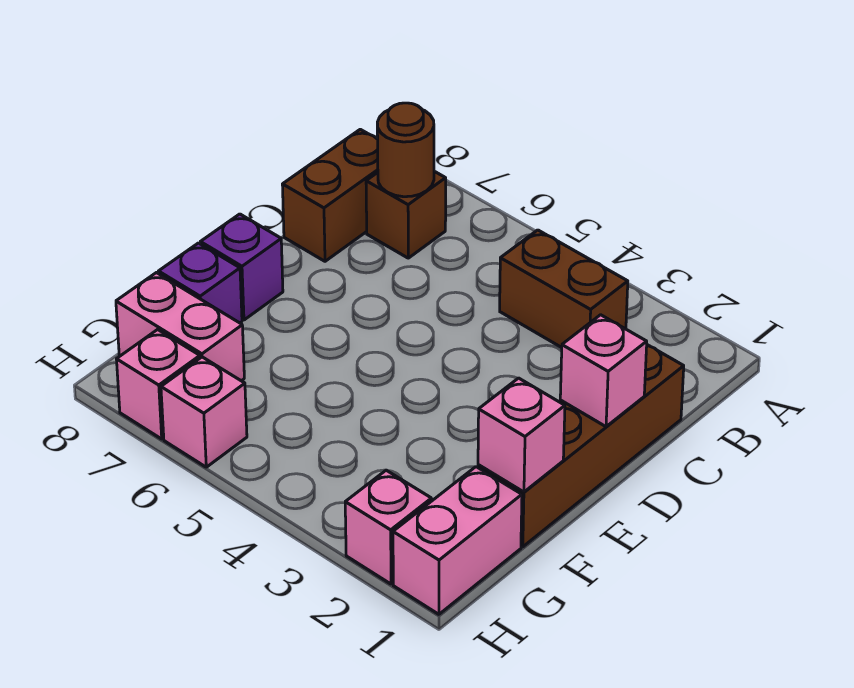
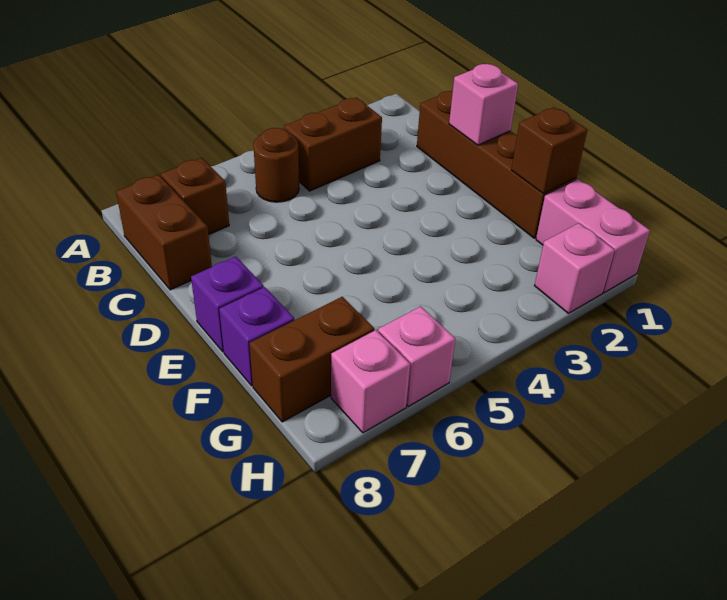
brown 1x1 round brick [377,103,434,197] -> brown 1x1 round brick moved to [253,128,299,202]
pink 1x1 brick [478,378,565,492] -> brown 1x1 brick [511,107,587,194]
pink 1x2 brick [116,273,244,381] -> brown 1x2 brick [249,297,374,422]

